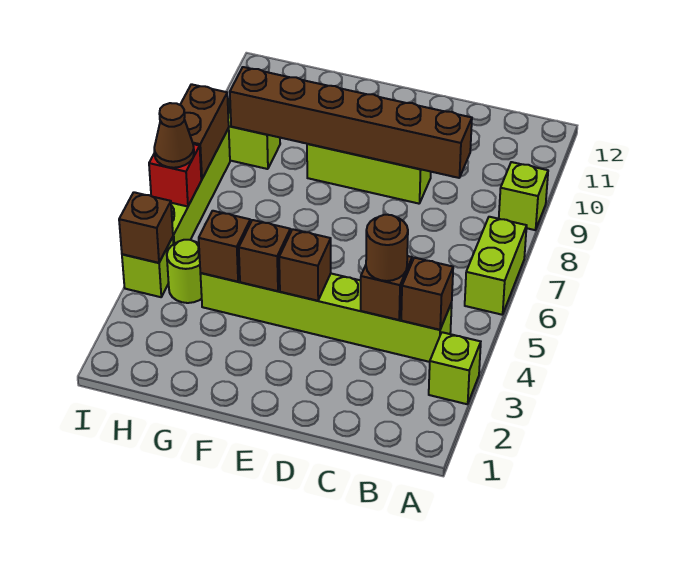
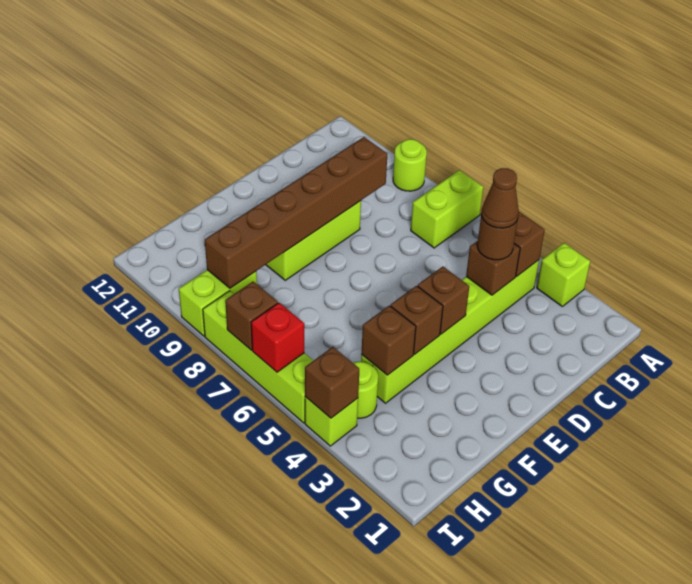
lime 1x2 brick [465,217,527,315] -> lime 1x2 brick turned to [411,170,483,248]
lime 1x1 brick [499,162,548,230] -> lime 1x1 round brick [393,139,427,191]
brown 1x1 cone [154,103,194,168] -> brown 1x1 cone moved to [481,168,519,228]
brown 1x2 brick [180,84,229,179] -> brown 1x1 brick [225,282,278,350]

